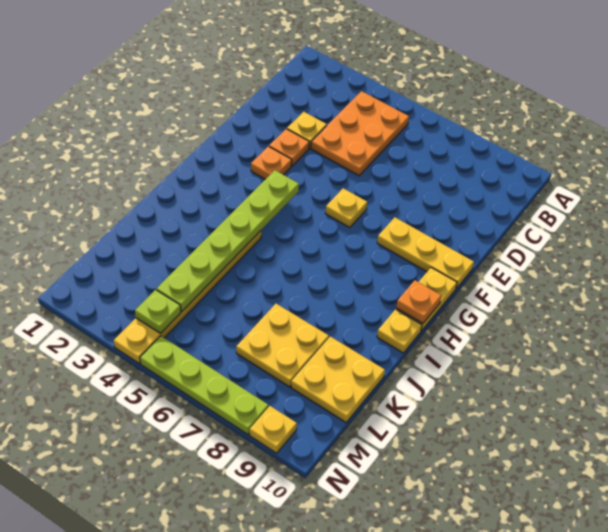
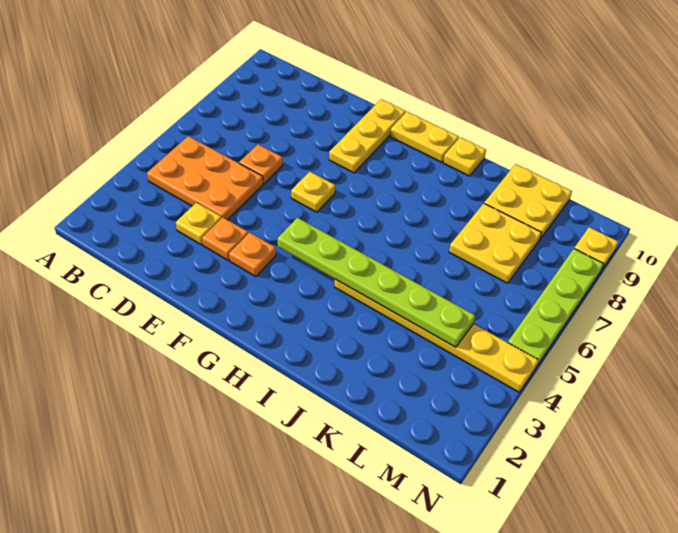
orange 1x1 plate [396,280,441,323] -> orange 1x1 plate moved to [239,144,283,184]
lime 1x1 plate [135,290,181,333] -> none

